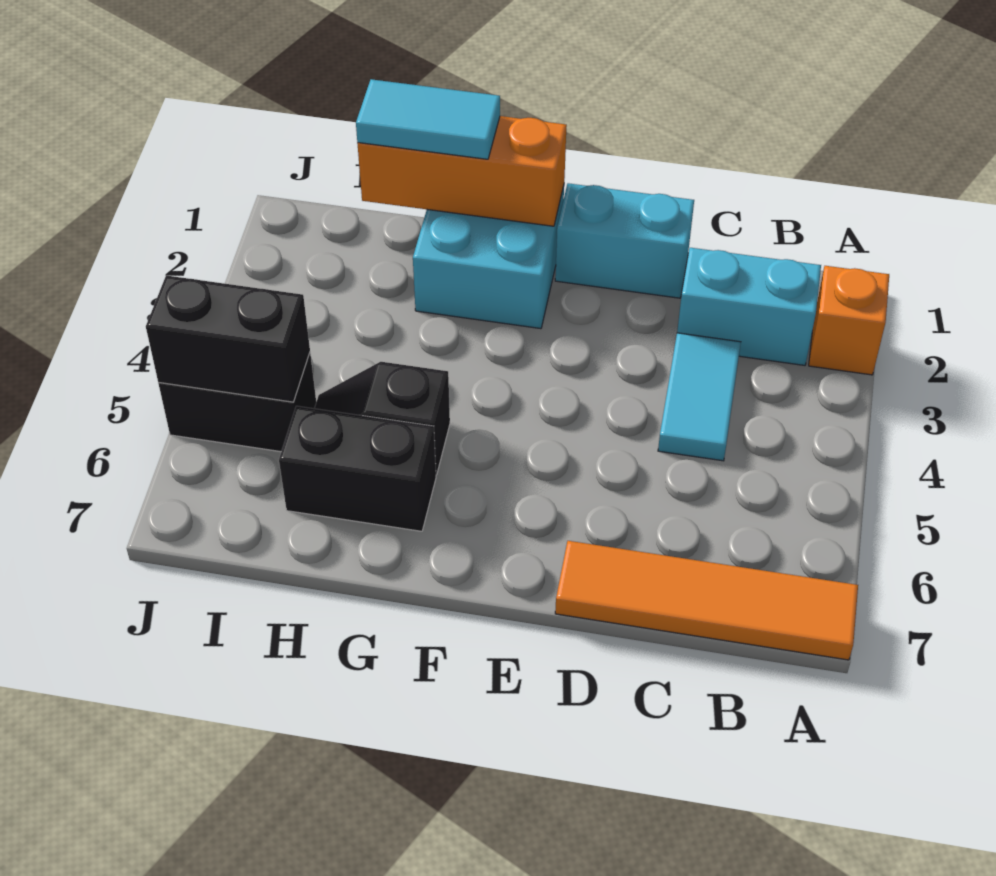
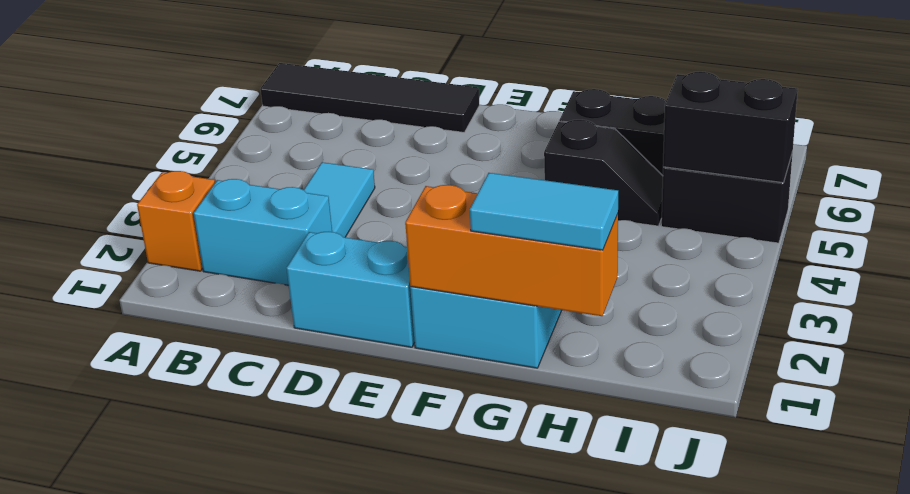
orange 1x4 tile [555,541,858,660] -> black 1x4 tile [260,63,479,132]

